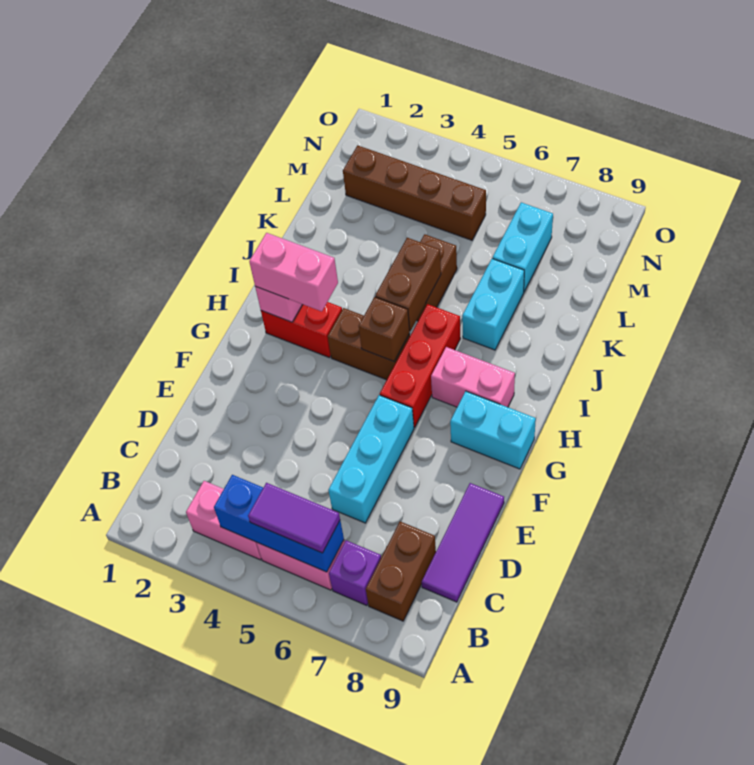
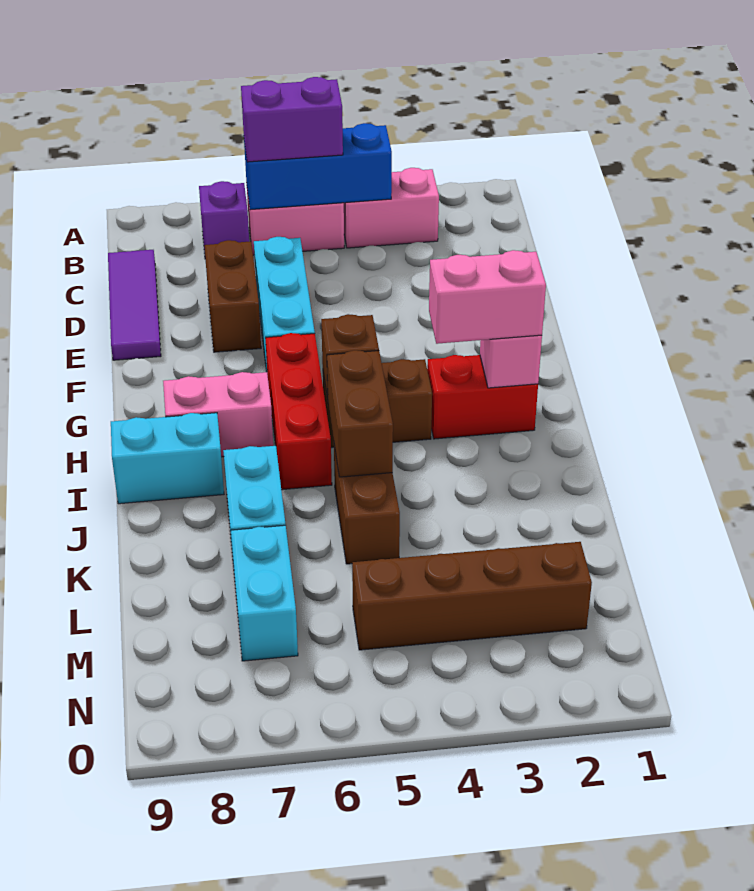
purple 1x2 tile [248,483,340,553] -> purple 1x2 brick [241,77,343,162]
brown 1x2 brick [366,522,436,621] -> brown 1x2 brick moved to [204,240,261,352]
cyan 1x2 brick [450,391,536,469] -> cyan 1x2 brick moved to [111,413,224,504]

